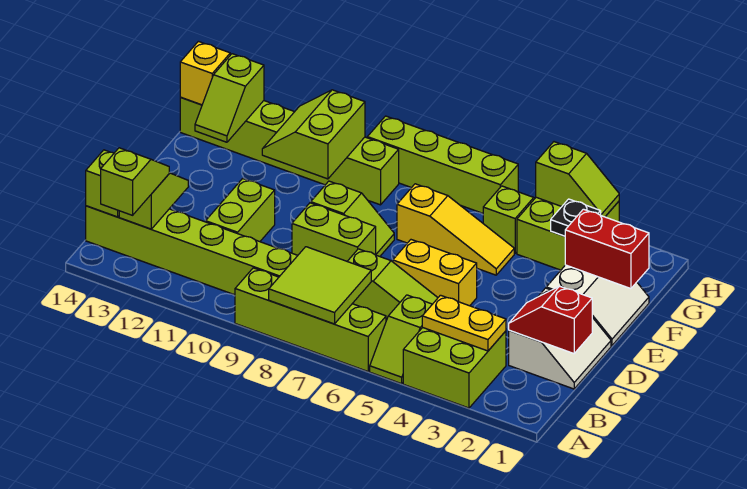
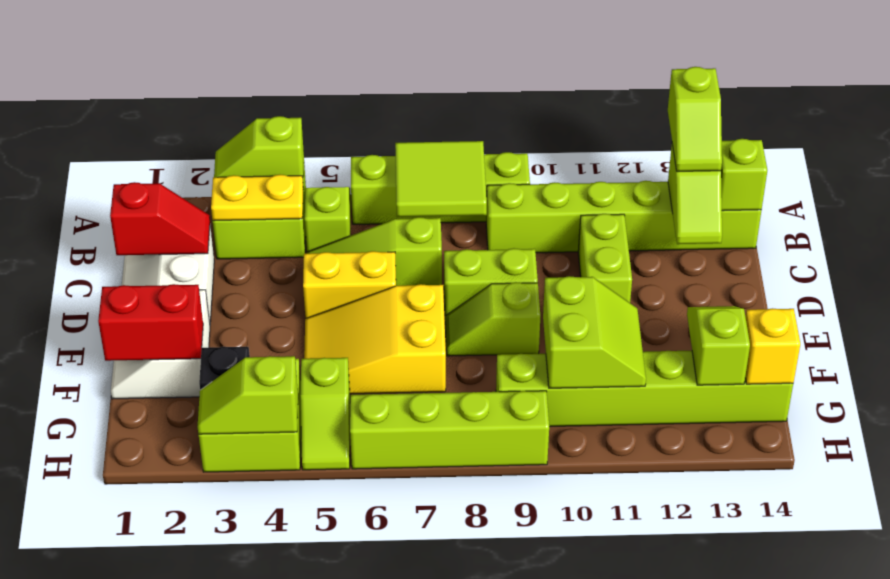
none -> lime 1x2 slope [214,116,304,178]
yellow 1x3 slope [397,184,514,275] -> yellow 2x3 slope [304,284,446,394]

